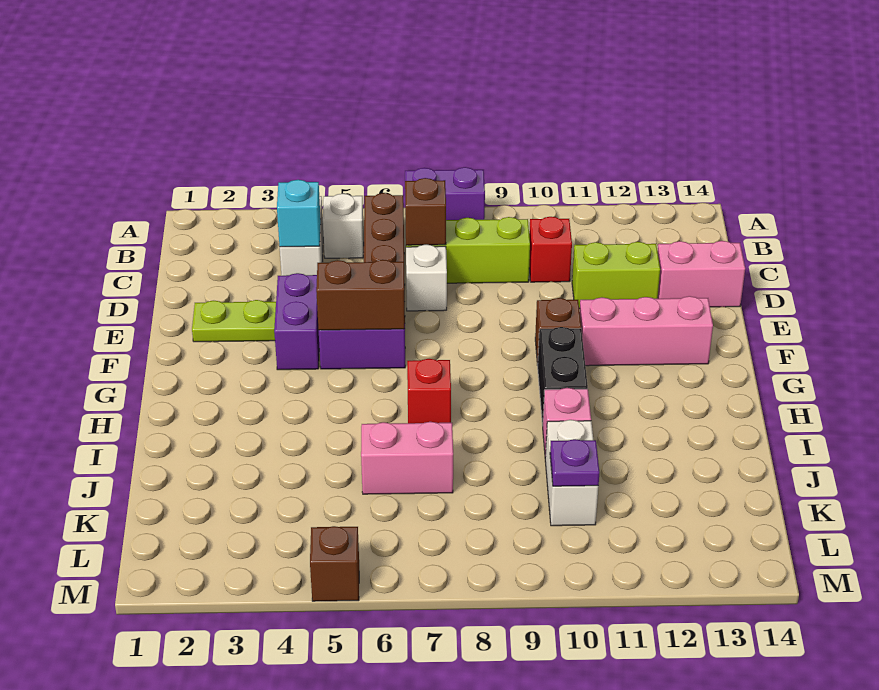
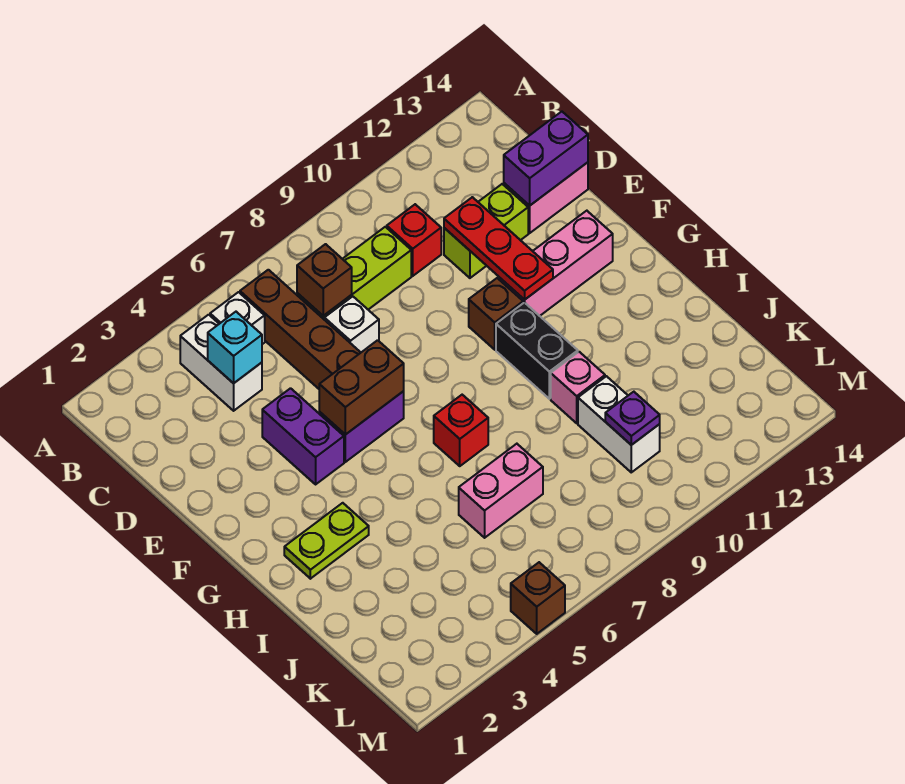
purple 1x2 brick [405,167,485,220] -> purple 1x2 brick moved to [504,112,588,206]
none -> red 1x3 plate [444,197,553,300]
lime 1x2 plate [192,300,276,342] -> lime 1x2 plate moved to [284,503,369,579]

